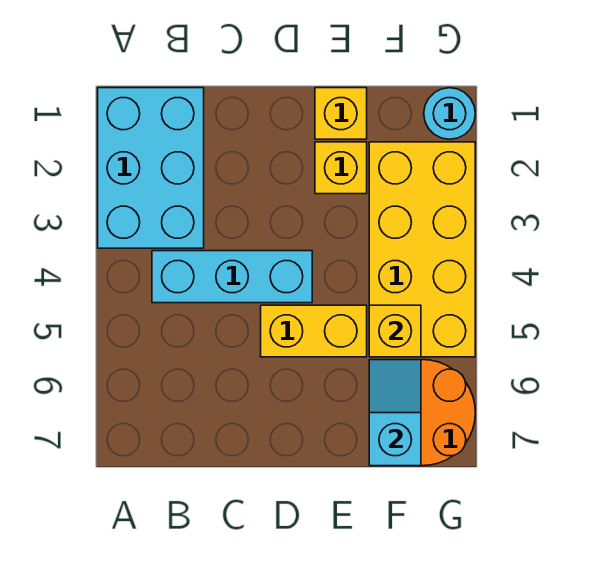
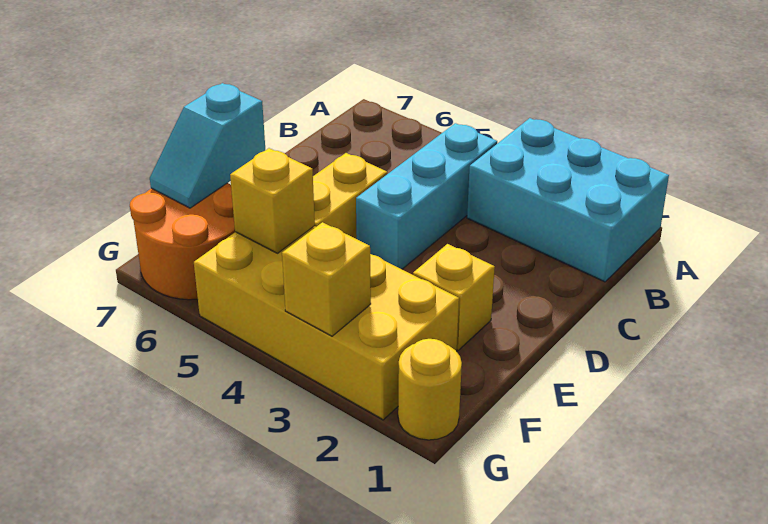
yellow 1x1 brick [315,88,367,139] -> yellow 1x1 brick moved to [282,222,371,336]
cyan 1x2 slope [369,360,421,466] -> cyan 1x2 slope turned to [150,83,265,208]
cyan 1x1 round brick [424,88,475,139] -> yellow 1x1 round brick [398,339,462,440]

